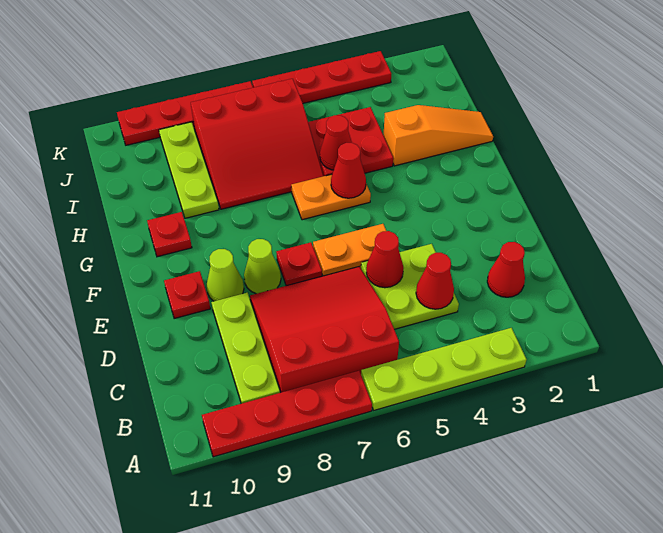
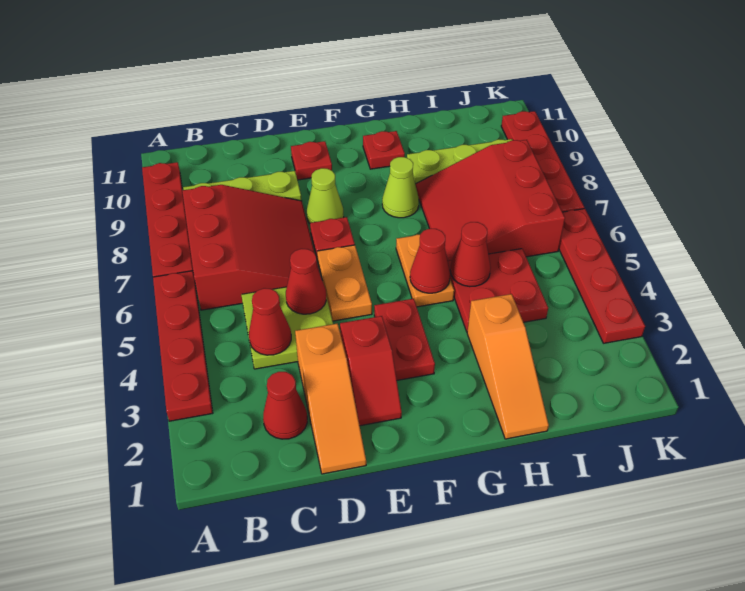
lime 1x4 plate [361,328,527,410] -> red 1x4 plate [153,271,213,421]
none -> orange 1x3 slope [295,324,366,474]
none -> red 1x2 slope [340,316,402,426]
lime 1x1 cone [207,249,244,301] -> lime 1x1 cone moved to [382,157,419,218]
none -> red 1x2 plate [374,299,435,380]

